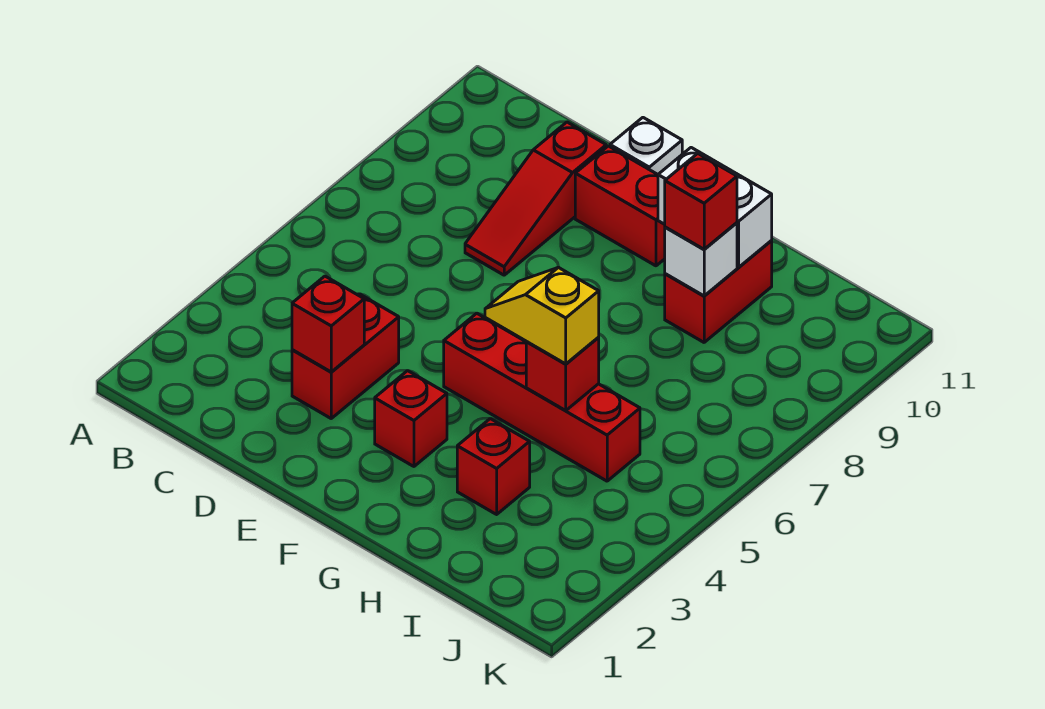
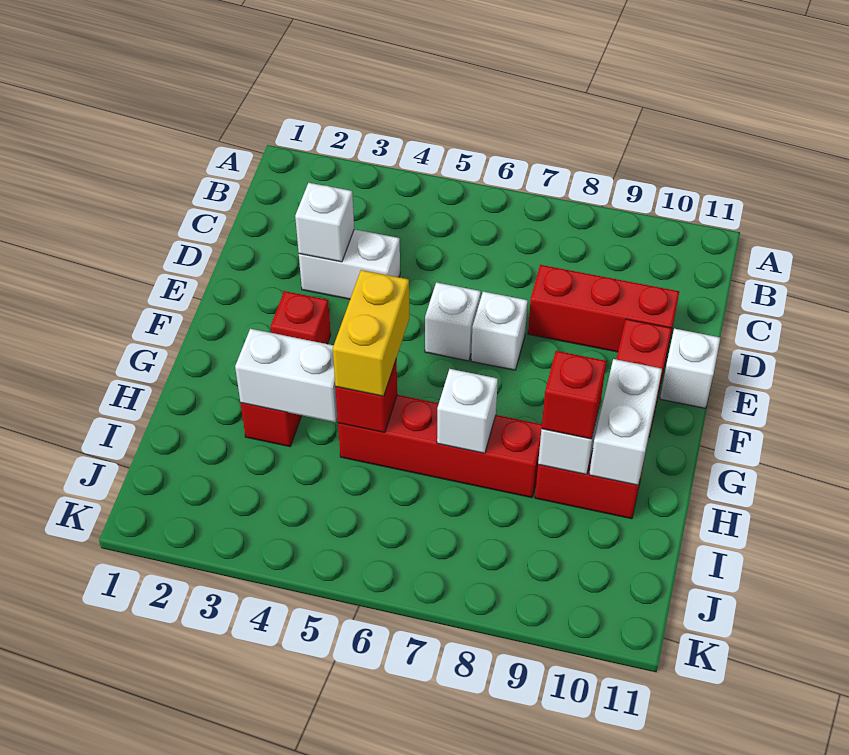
red 1x2 brick [292,294,399,418] -> white 1x2 brick [299,229,400,299]
red 1x1 brick [292,276,364,372] -> white 1x1 brick [295,183,354,262]
red 1x3 slope [465,122,606,275] -> red 1x3 brick [528,265,679,352]
none -> white 1x1 brick [425,282,481,361]
none -> white 1x1 brick [471,292,528,370]
red 1x4 brick [444,313,640,481] -> red 1x4 brick turned to [338,395,542,498]
yellow 1x2 slope [485,267,599,364] -> yellow 1x2 brick [333,270,409,396]
none -> white 1x2 brick [235,329,337,422]
none -> white 1x1 brick [437,369,498,453]

